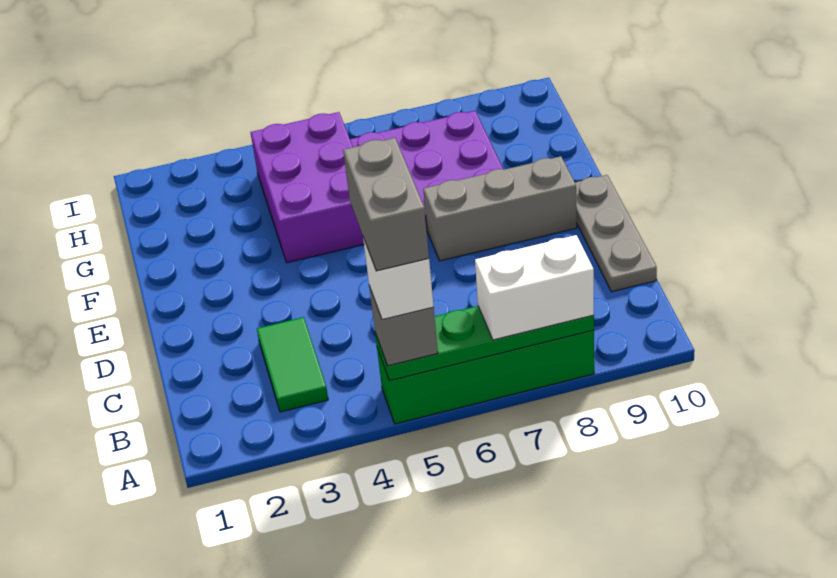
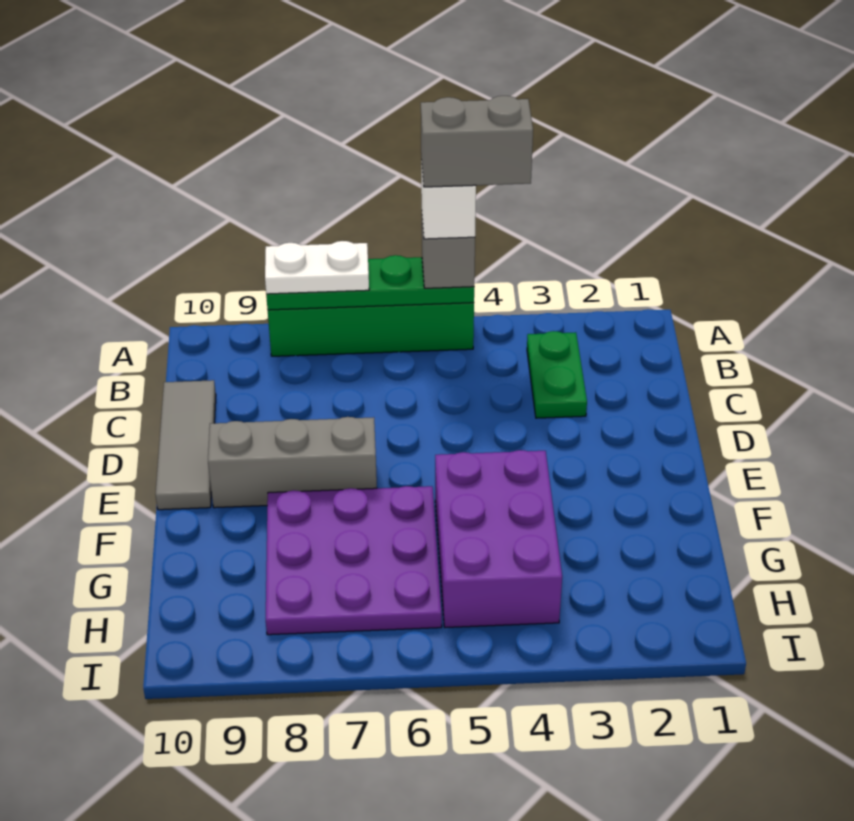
grey 1x2 brick [343,138,429,271] -> grey 1x2 brick turned to [421,96,533,187]
white 1x2 brick [475,235,594,340] -> white 1x2 plate [265,241,369,294]
green 1x2 tile [257,317,328,412] -> green 1x2 plate [527,331,587,418]
grey 1x3 plate [575,175,657,292] -> grey 1x3 tile [156,380,216,510]

